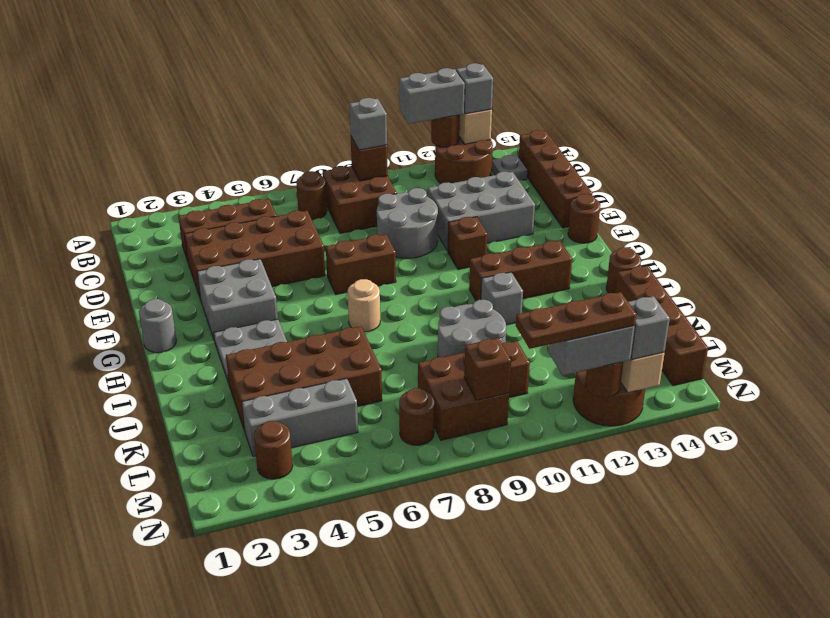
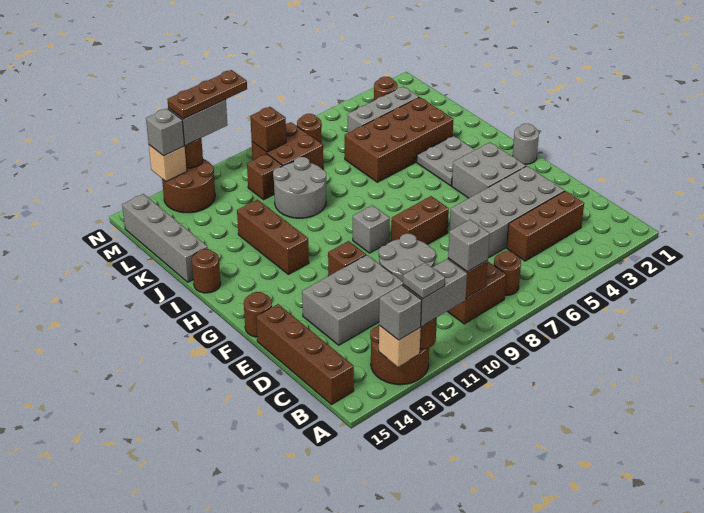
grey 1x1 plate [492,155,528,180] -> grey 1x1 plate moved to [403,262,445,299]
brown 2x4 brick [184,211,325,300] -> grey 2x4 brick [450,166,564,258]
tan 1x1 round brick [348,279,380,332] -> none
brown 1x3 brick [469,241,572,301] -> brown 1x3 brick turned to [237,200,309,274]
grey 1x1 brick [481,272,523,325] -> grey 1x1 brick moved to [353,205,390,253]
brown 1x4 brick [616,266,708,386] -> grey 1x4 brick [122,194,207,282]

